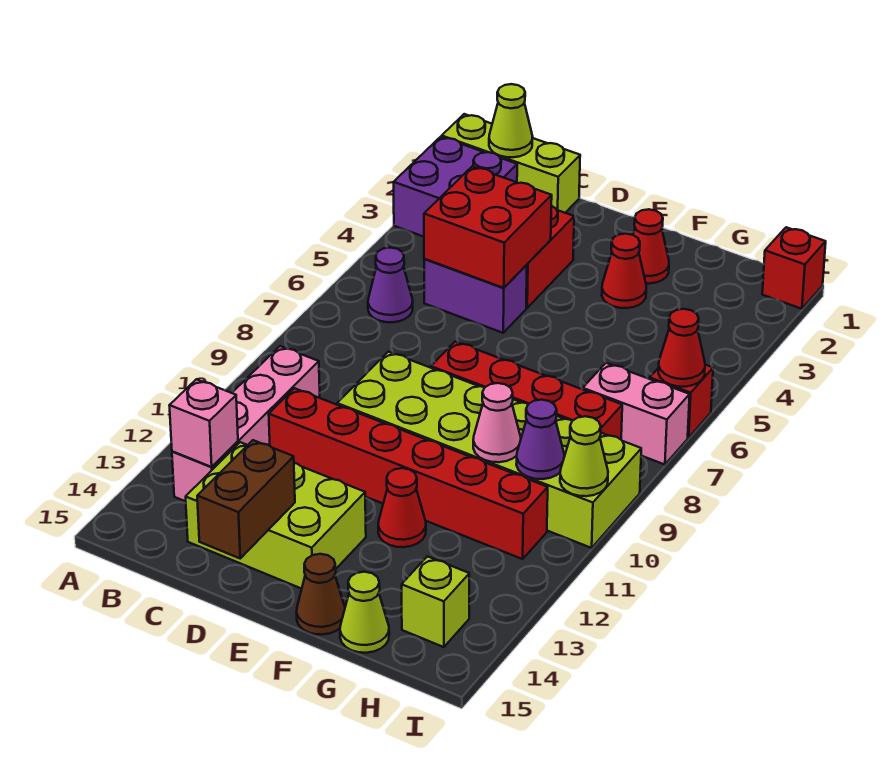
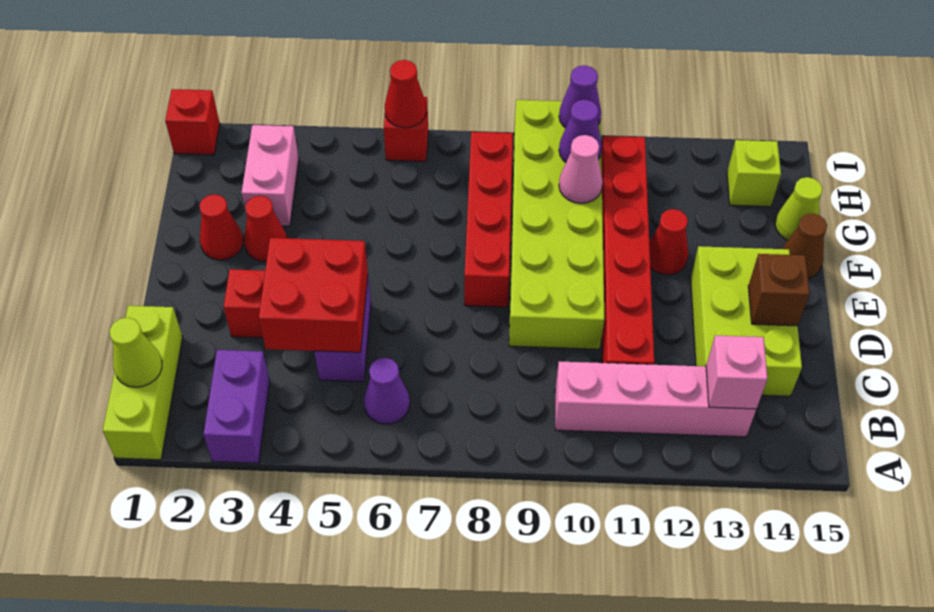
purple 2x2 brick [394,137,517,237] -> purple 1x2 brick [203,350,270,463]
brown 1x2 brick [197,440,295,558] -> brown 1x1 brick [748,254,810,326]
pink 1x2 brick [583,363,690,465] -> pink 1x2 brick moved to [241,125,299,226]
lime 1x1 cone [560,416,608,496] -> purple 1x1 cone [559,65,601,128]

